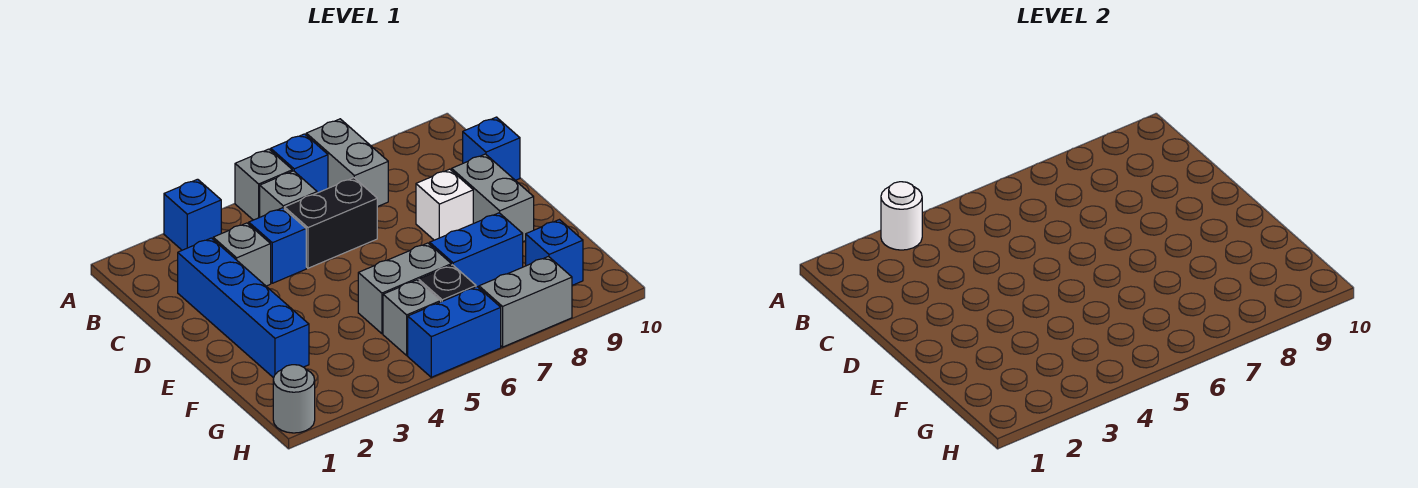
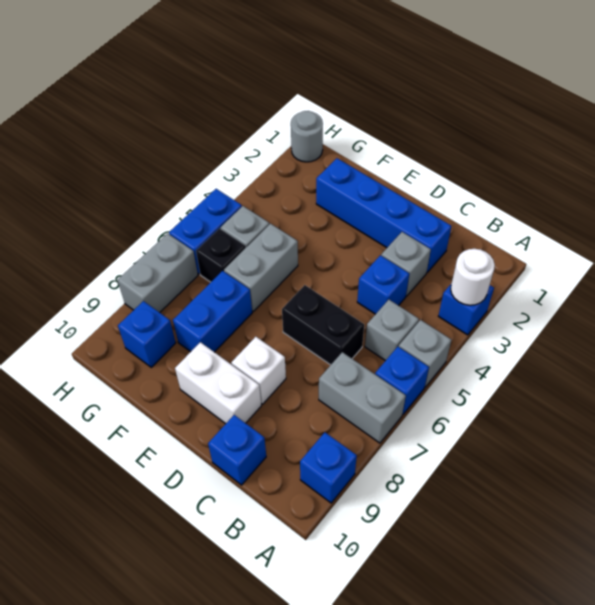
none -> blue 1x1 brick [300,432,357,503]
black 1x2 brick [284,178,377,268] -> black 1x2 brick turned to [282,285,364,365]
grey 1x2 brick [452,154,534,242] -> white 1x2 brick [175,342,261,424]

